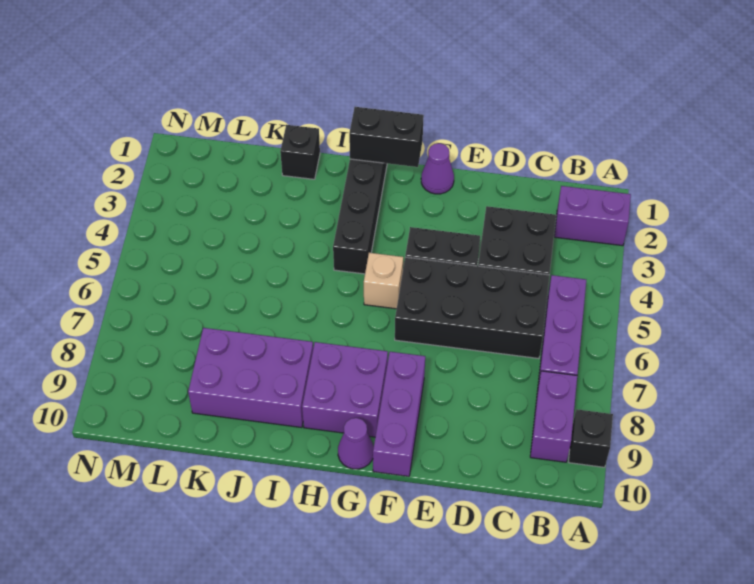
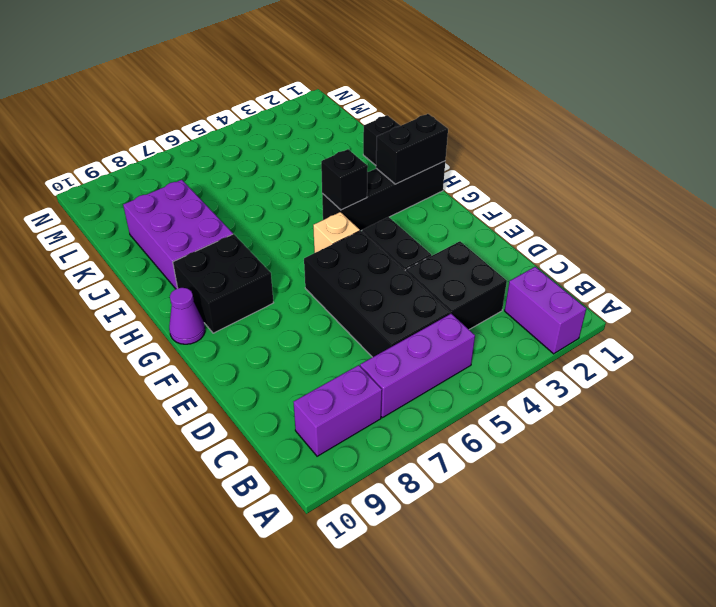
black 1x1 brick [569,409,613,467] -> black 1x1 brick moved to [321,149,368,210]
purple 1x1 cone [421,143,454,194] -> none
purple 1x3 brick [373,352,425,476] -> none
black 1x2 brick [349,107,424,167] -> black 1x2 brick turned to [376,114,448,184]
purple 2x2 brick [302,342,388,437] -> black 2x2 brick [173,234,273,333]

